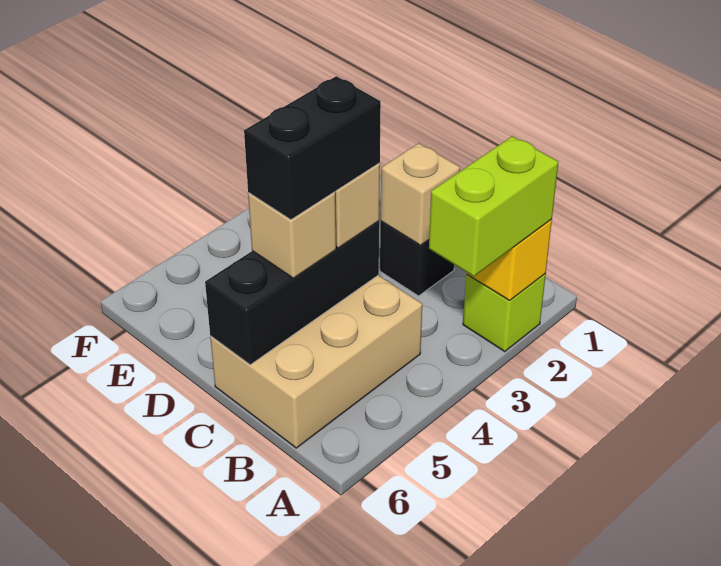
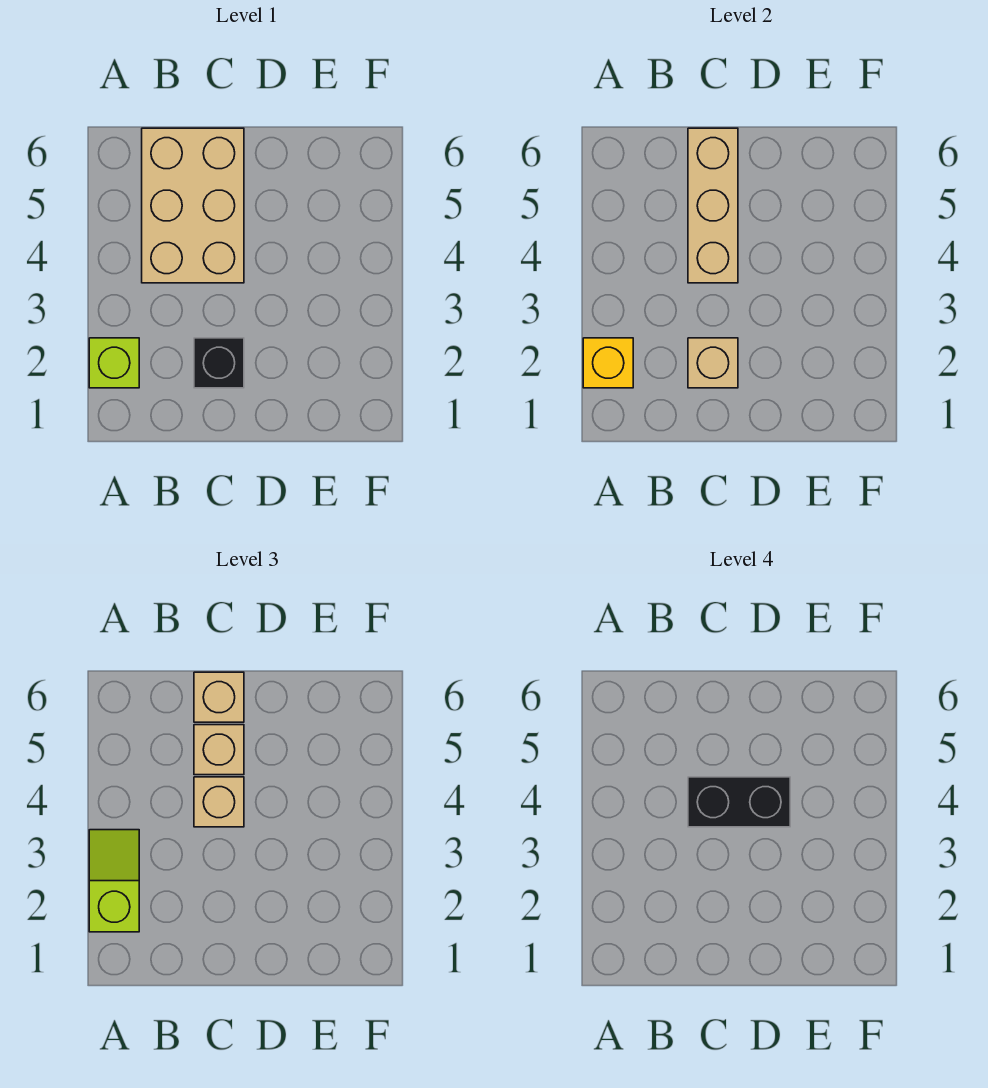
lime 1x2 brick [429,136,558,276] -> lime 1x2 slope [89,830,139,932]
black 1x3 brick [205,221,379,365] -> tan 1x3 brick [688,128,738,283]
black 1x2 brick [244,76,381,220] -> black 1x2 brick turned to [688,777,790,827]
none -> tan 1x1 brick [194,672,244,722]

